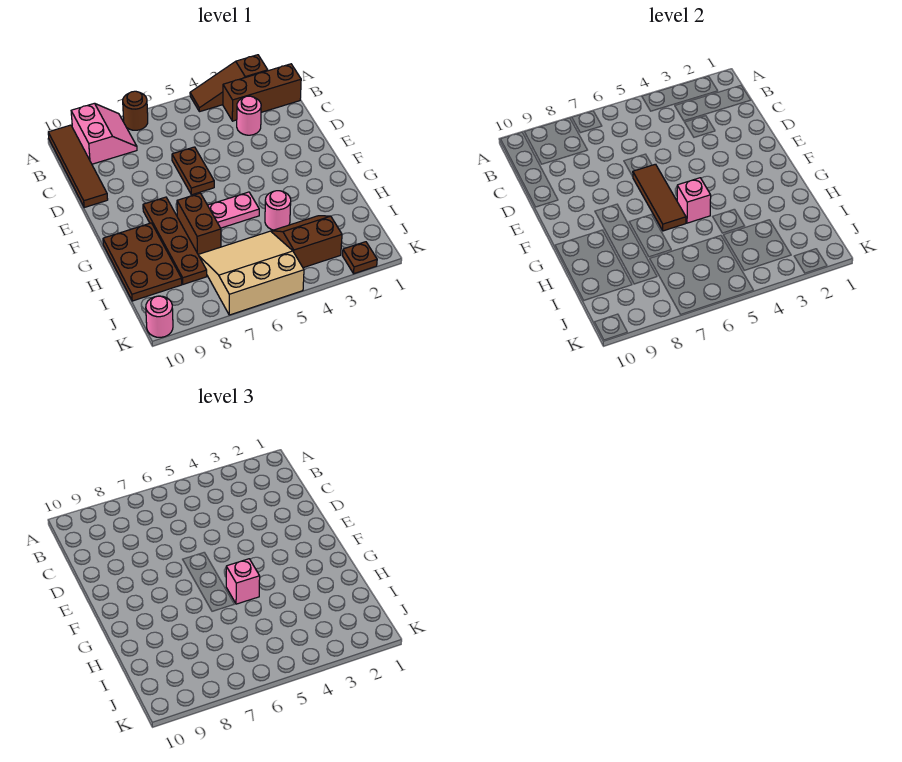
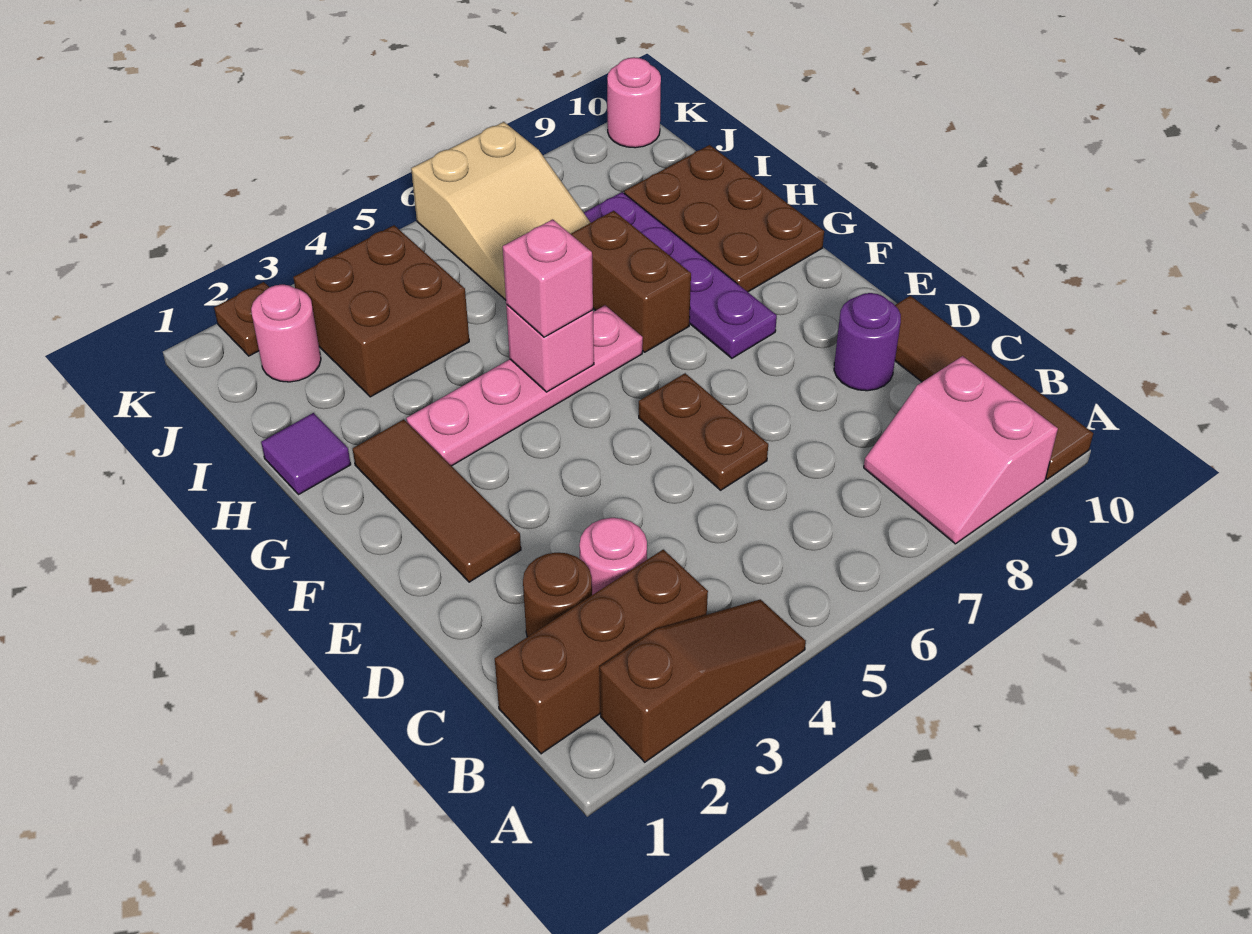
brown 1x1 round brick [123,91,148,130] -> brown 1x1 round brick moved to [523,553,592,637]
none -> purple 1x1 round brick [834,293,901,391]
brown 1x3 tile [633,164,686,231] -> brown 1x3 tile moved to [353,419,521,582]
brown 1x4 plate [143,197,207,284] -> purple 1x4 plate [584,192,777,358]
pink 1x2 plate [208,192,259,228] -> pink 1x4 plate [406,305,643,466]
none -> purple 1x1 tile [261,413,351,495]
pink 1x1 round brick [265,191,291,230] -> pink 1x1 round brick moved to [251,284,321,382]
brown 2x2 slope [272,216,342,268] -> brown 2x2 brick [293,225,469,397]
tan 3x3 slope [198,231,304,315] -> tan 2x3 slope [411,122,591,300]

